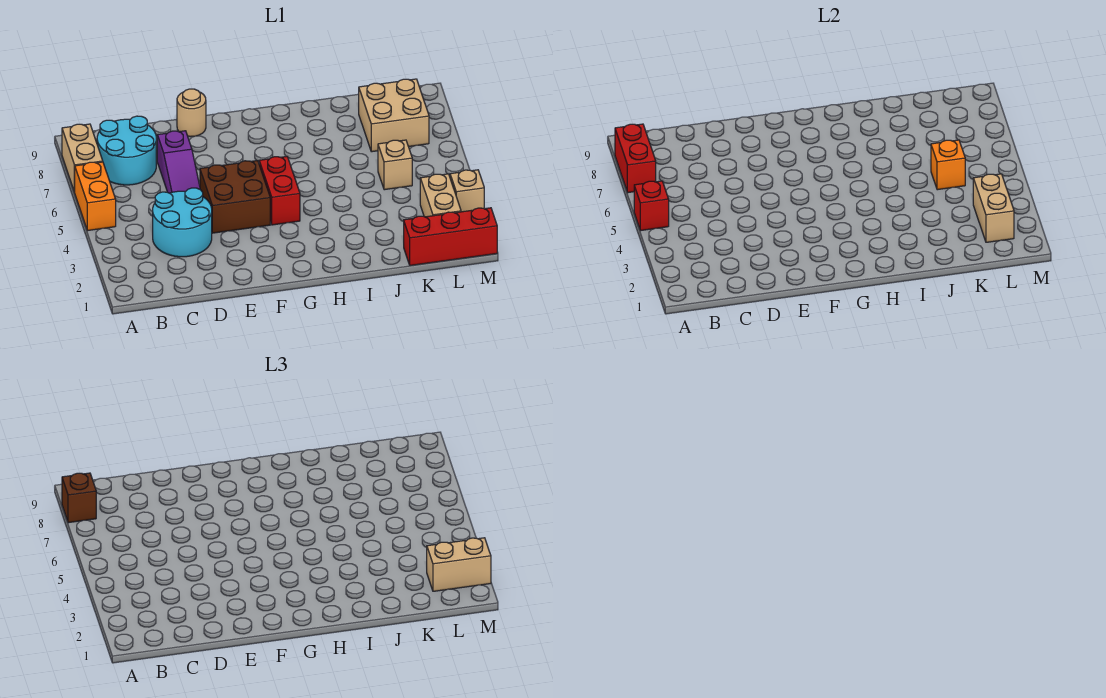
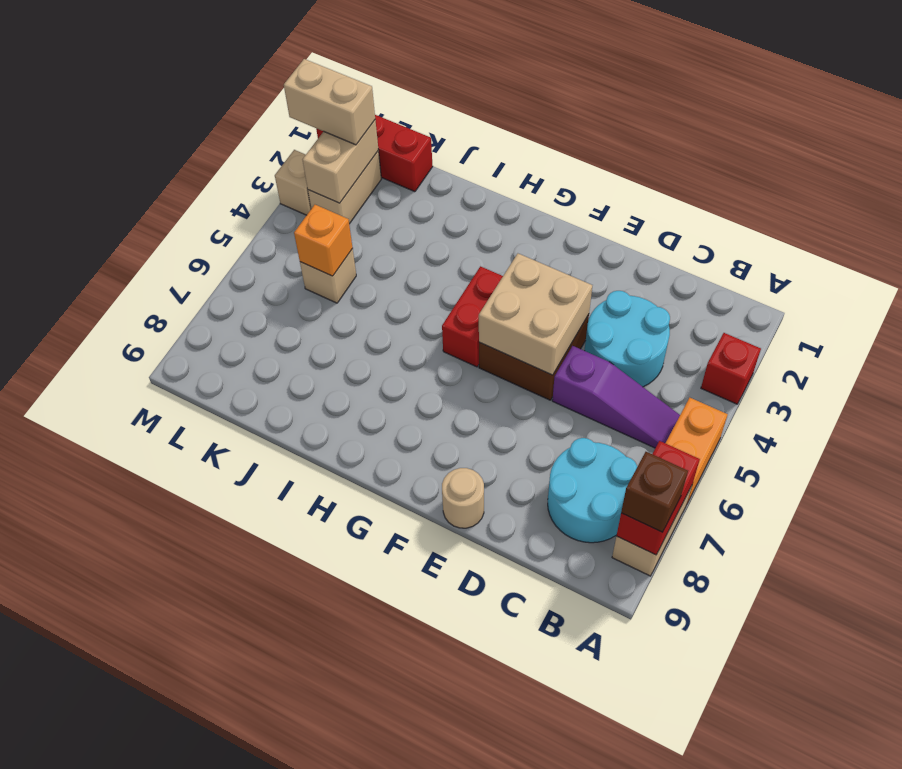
red 1x1 brick [634,181,669,231] -> red 1x1 brick moved to [701,333,761,404]
purple 1x3 slope [157,131,200,193] -> purple 1x3 slope turned to [552,346,680,448]
tan 2x2 brick [359,79,429,152] -> tan 2x2 brick moved to [479,254,592,375]

